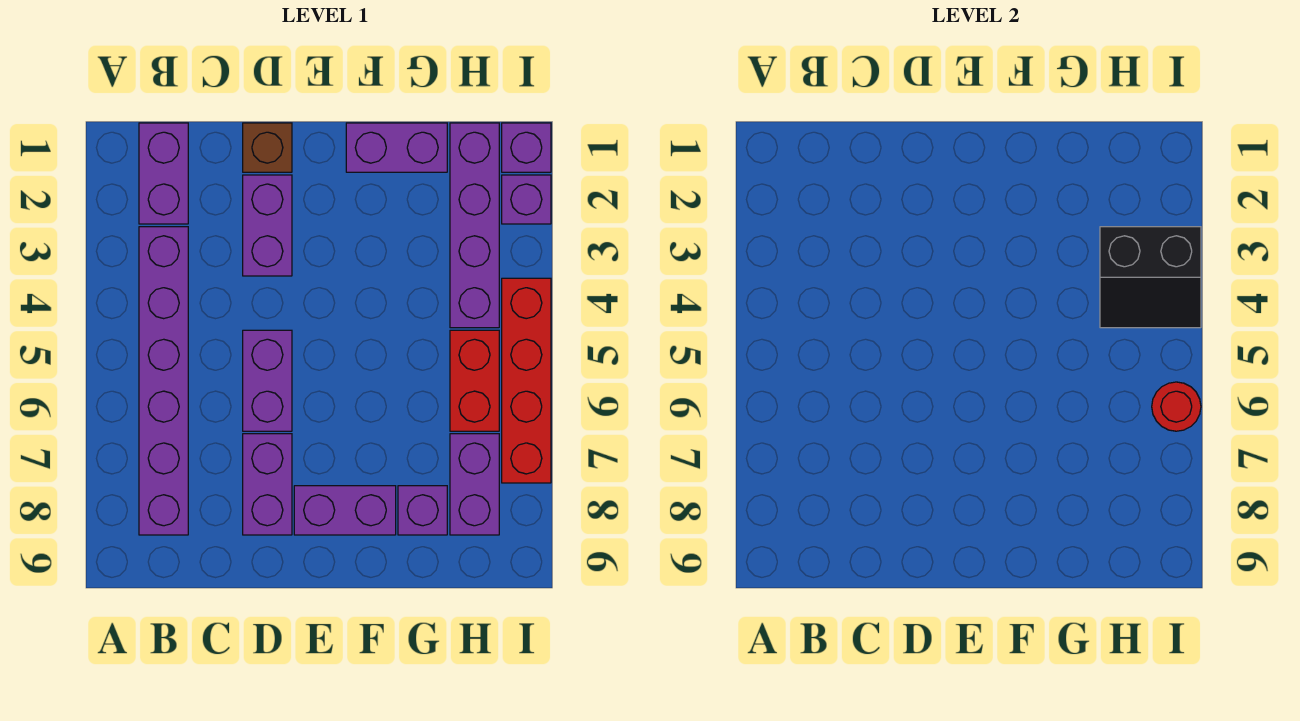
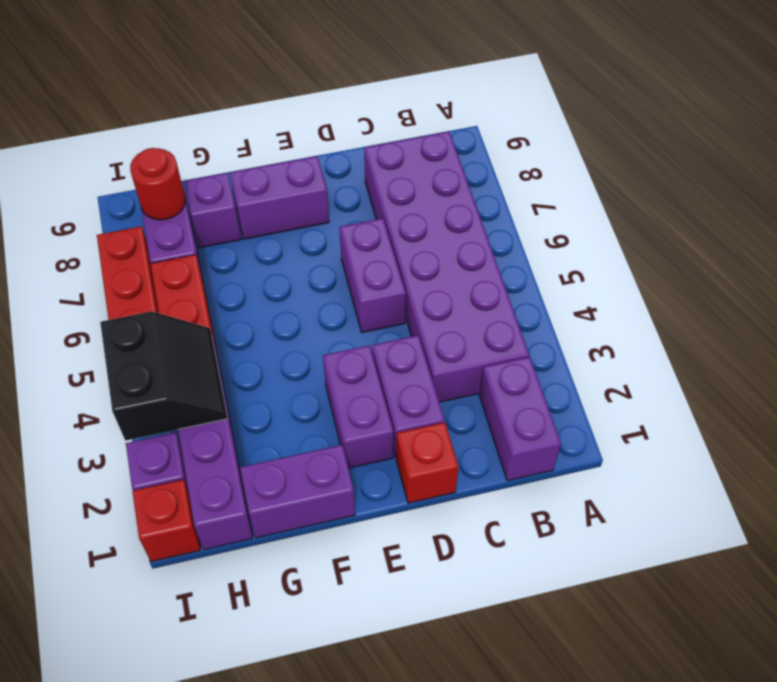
purple 1x6 brick [139,227,188,535] -> purple 2x6 brick [364,132,529,402]
brown 1x1 brick [243,123,292,172] -> red 1x1 brick [396,422,458,503]
purple 1x2 brick [243,434,292,535] -> purple 1x2 brick moved to [323,345,393,468]
black 2x2 slope [1100,227,1201,328] -> black 2x2 slope turned to [100,311,228,441]
purple 1x1 brick [502,123,551,172] -> red 1x1 brick [132,480,201,562]
red 1x1 round brick [1152,382,1201,431] -> red 1x1 round brick moved to [130,148,185,220]

